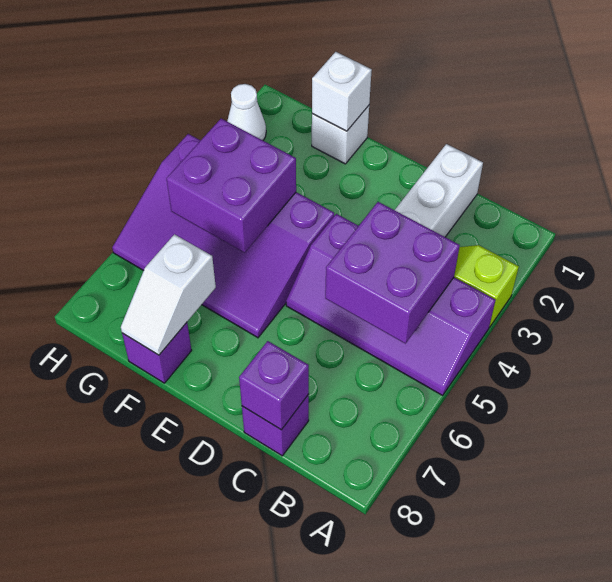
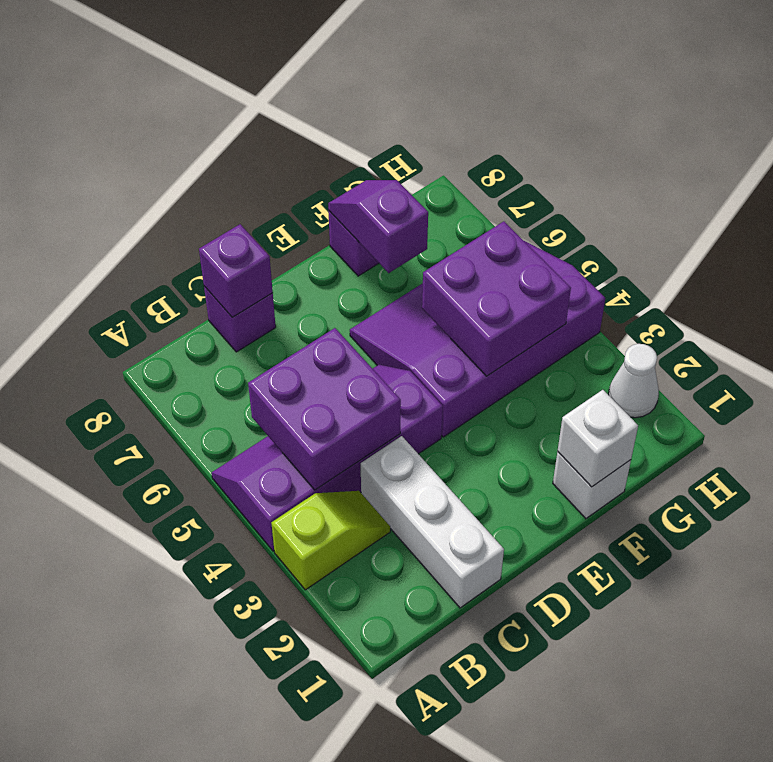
white 1x2 slope [121,234,216,355] -> purple 1x2 slope [328,180,428,273]

